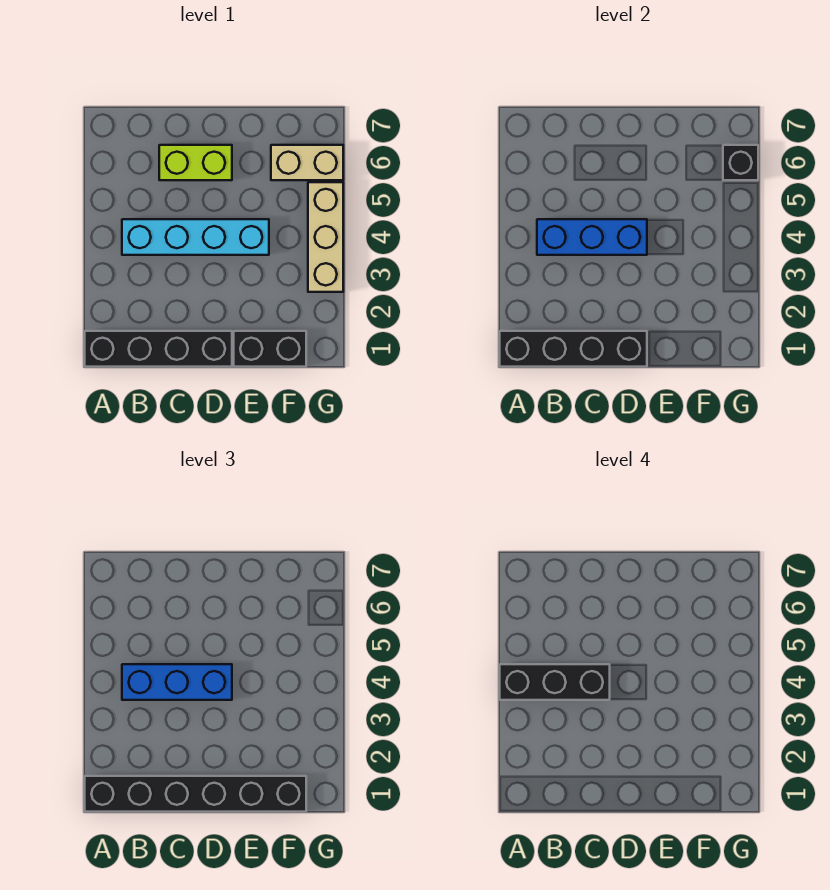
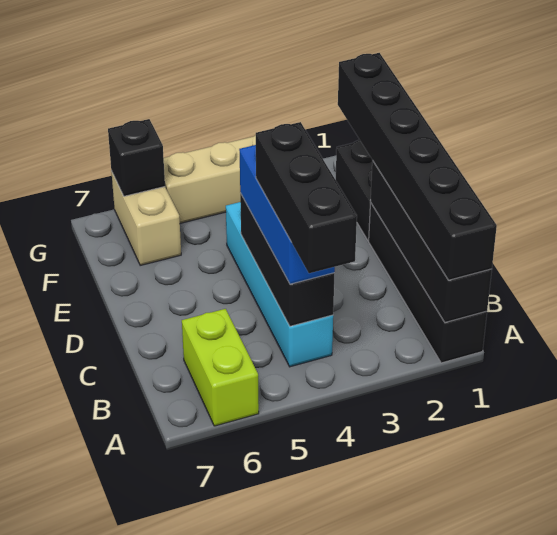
blue 1x3 brick [537,219,647,255] -> black 1x3 brick [240,193,334,326]
lime 1x2 brick [159,145,232,180] -> lime 1x2 brick moved to [182,309,259,426]

